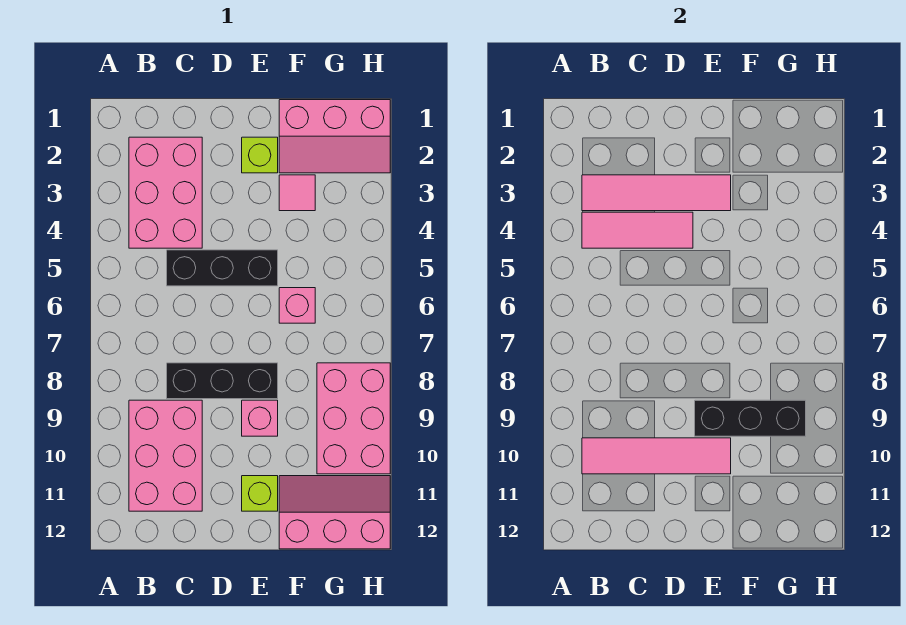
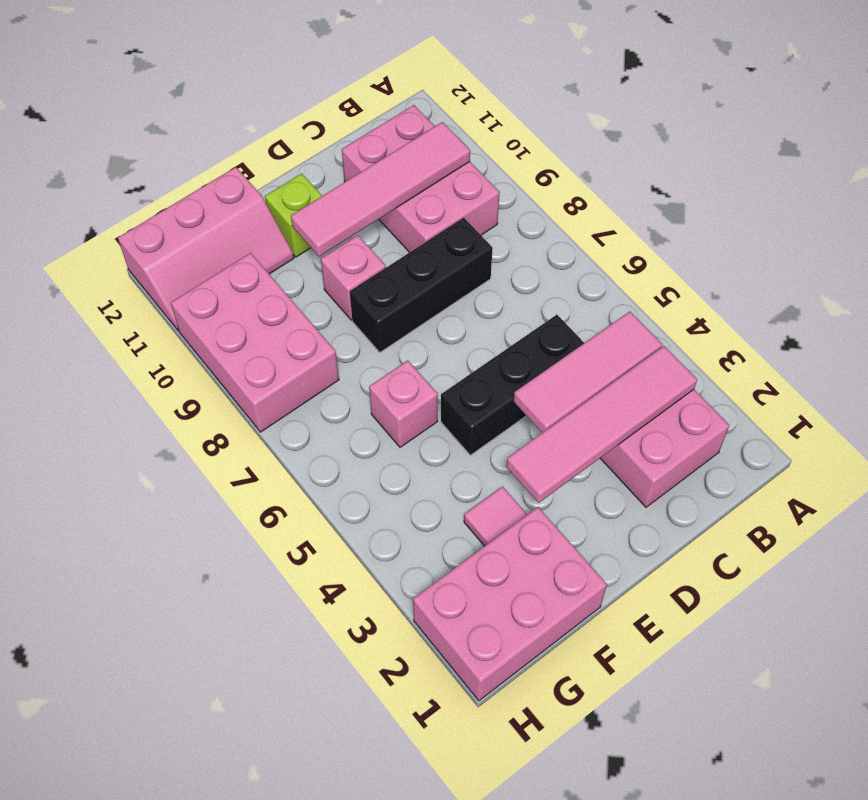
lime 1x1 brick [242,137,278,173] -> none
black 1x3 brick [695,400,806,436] -> none
pink 2x3 slope [279,100,390,173] -> pink 2x3 brick [413,507,607,701]

